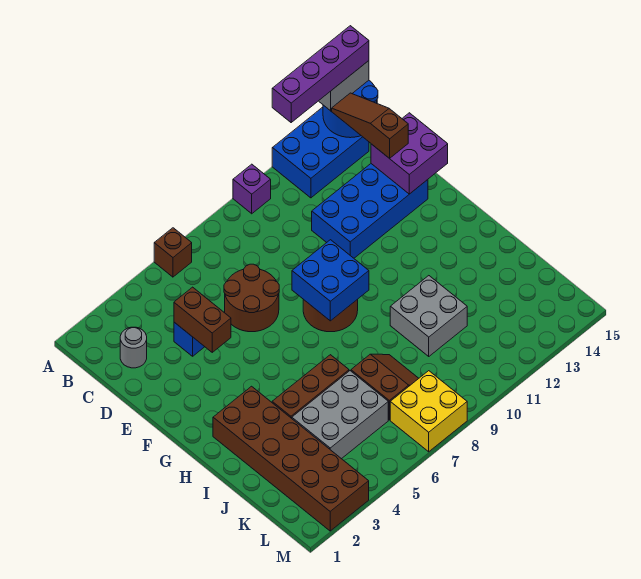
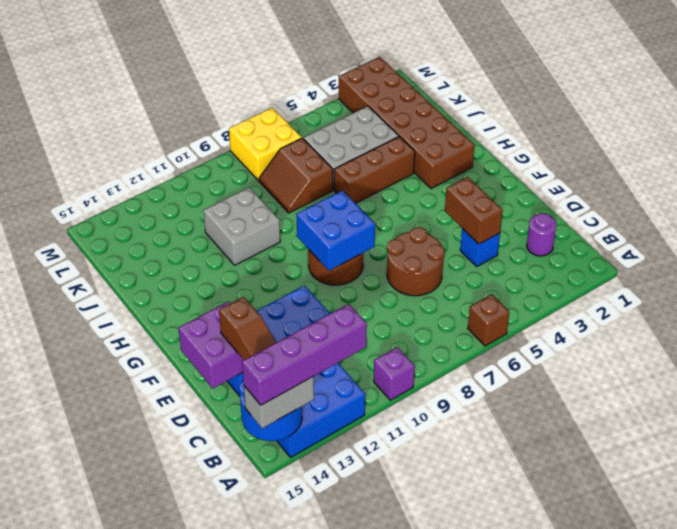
grey 1x1 round brick [120,327,147,368] -> purple 1x1 round brick [527,213,556,256]

